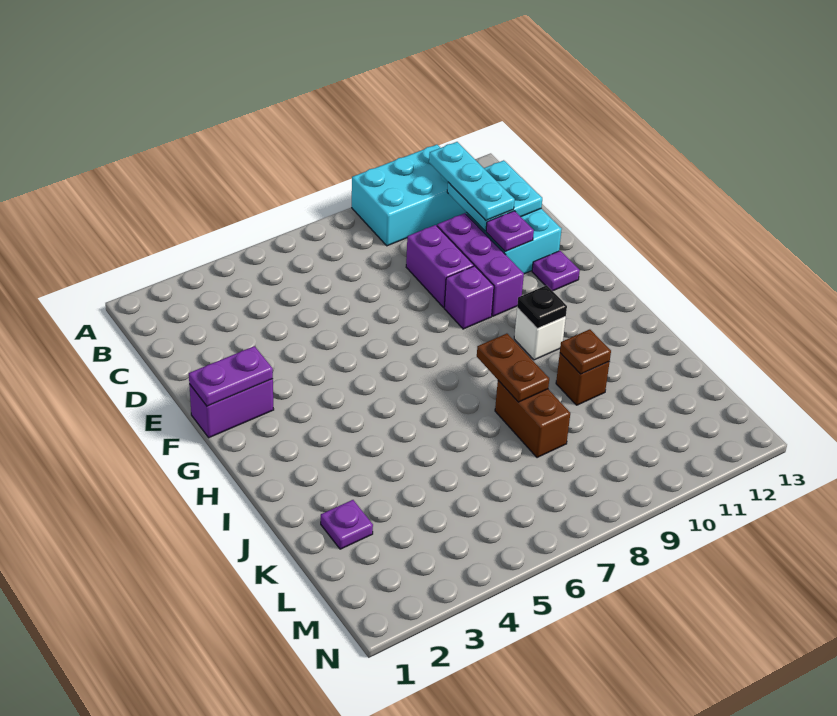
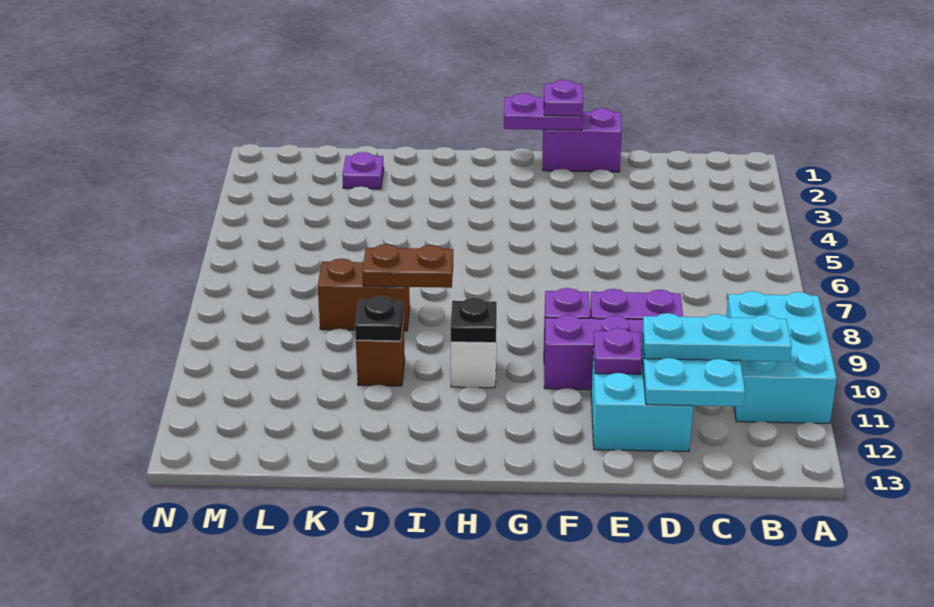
purple 1x2 brick [189,379,274,438] -> purple 1x2 brick turned to [543,108,622,172]
purple 1x2 plate [189,346,273,406] -> purple 1x2 plate turned to [504,93,582,130]
purple 1x1 plate [532,251,580,291] -> purple 1x1 plate moved to [544,80,583,116]
brown 1x1 plate [560,329,611,374] -> black 1x1 plate [355,296,404,341]

